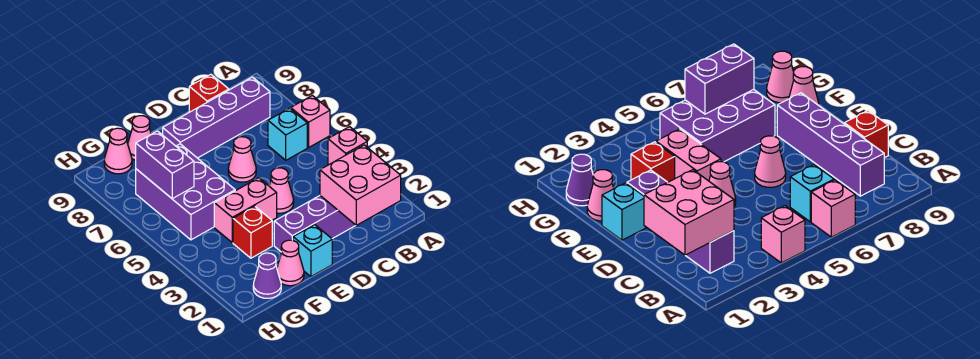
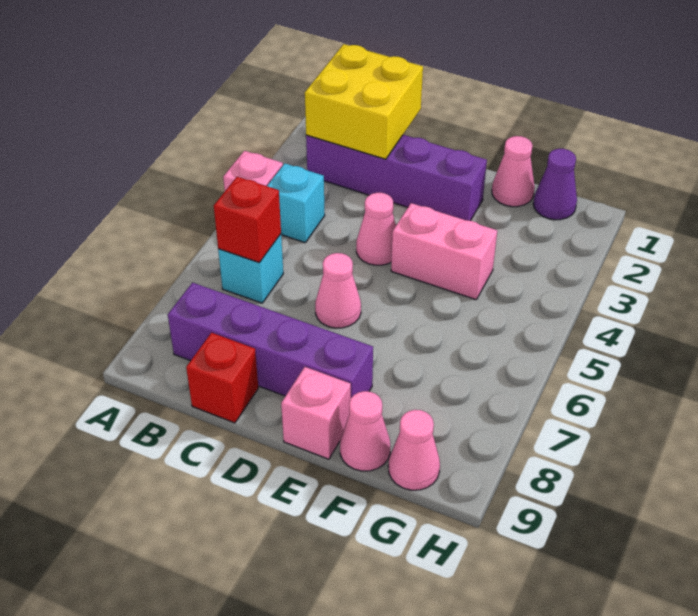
pink 1x1 brick [290,95,330,147] -> pink 1x1 brick moved to [281,367,351,459]
pink 2x2 brick [320,145,401,225] -> yellow 2x2 brick [305,44,423,159]
cyan 1x1 brick [293,225,332,277] -> cyan 1x1 brick moved to [267,163,325,243]
red 1x1 brick [233,206,272,258] -> red 1x1 brick moved to [214,177,281,263]
purple 2x3 brick [136,144,235,240] -> none
purple 1x2 brick [136,131,194,198] -> none

